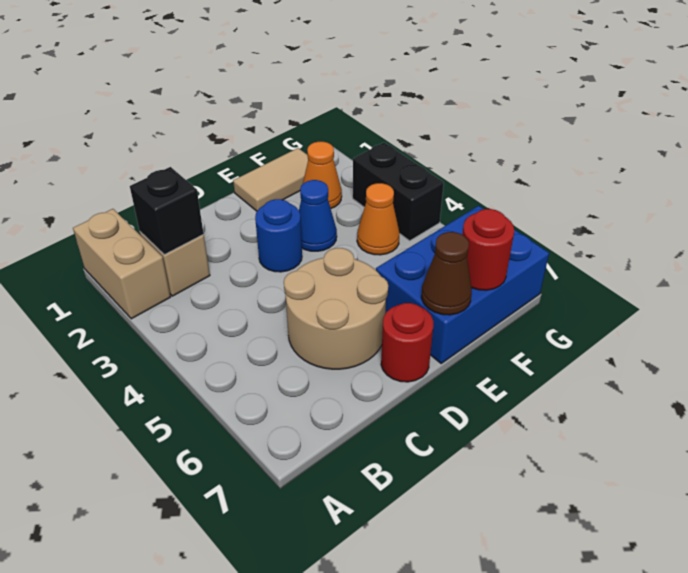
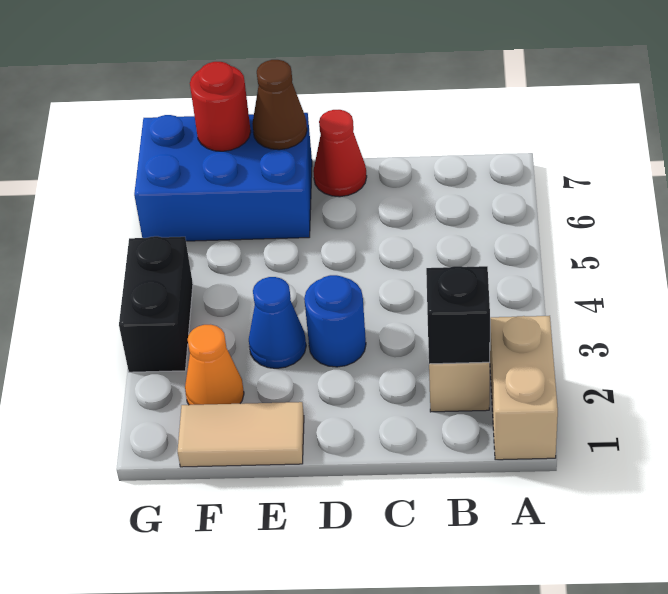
tan 2x2 round brick [284,248,388,369] -> none
red 1x1 round brick [381,303,433,382] -> red 1x1 cone [313,110,367,197]
orange 1x1 cone [357,183,400,255] -> none

